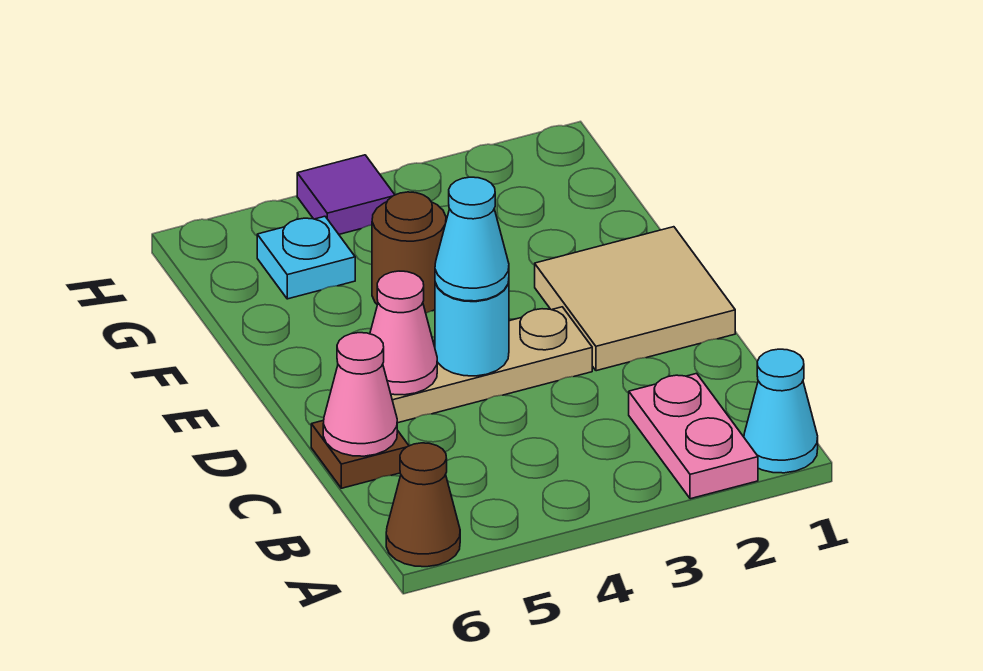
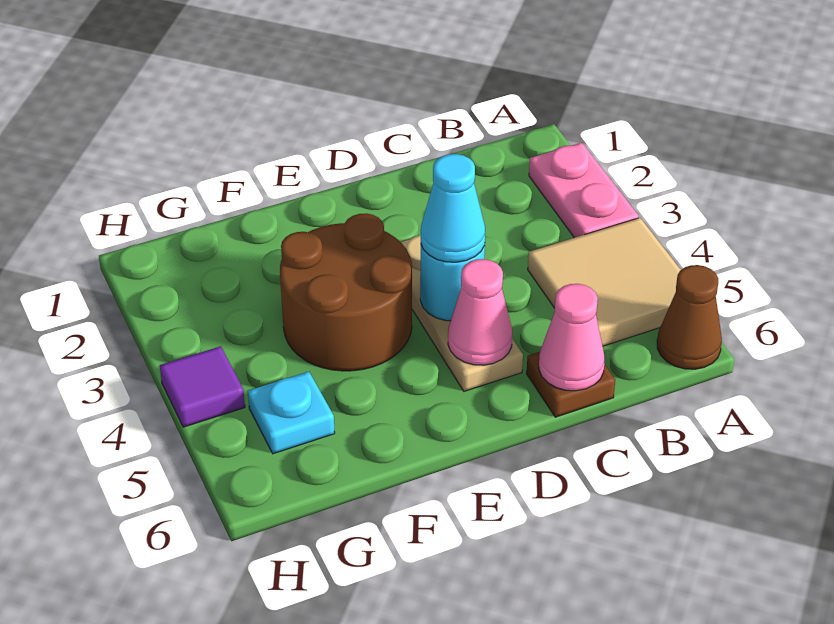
cyan 1x1 cone [744,349,818,473] -> none
pink 1x2 plate [629,373,758,499] -> pink 1x2 plate turned to [529,143,639,238]
tan 2x2 tile [535,227,735,371] -> tan 2x2 tile moved to [528,218,681,346]
brown 1x1 round brick [372,192,446,313] -> brown 2x2 round brick [280,214,412,371]

